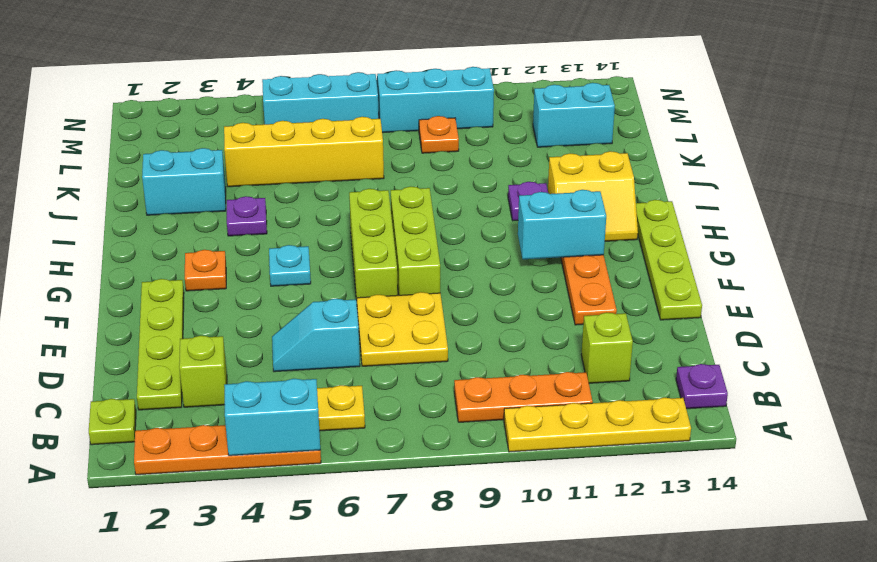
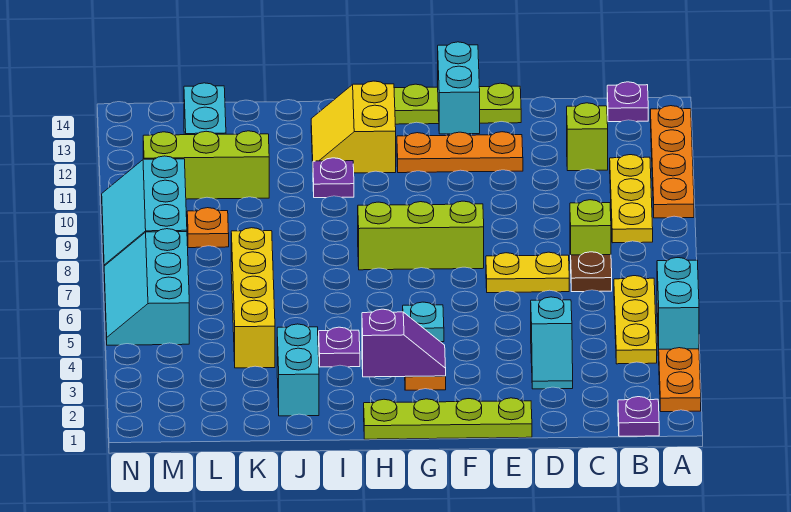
yellow 1x4 plate [504,397,691,452] -> orange 1x4 plate [650,106,694,218]
lime 1x1 plate [89,399,136,445] -> purple 1x1 plate [618,397,659,436]
orange 1x3 plate [454,372,593,422] -> yellow 1x3 plate [610,155,653,243]
lime 1x4 plate [137,279,184,410] -> lime 1x4 plate moved to [364,398,532,439]
lime 1x1 brick [179,336,227,407] -> lime 1x1 brick moved to [570,200,611,264]
none -> brown 1x1 plate [571,252,612,292]
cyan 1x2 slope [272,299,360,372] -> cyan 1x2 slope moved to [531,297,573,389]
yellow 2x2 plate [357,292,448,366] -> yellow 1x2 plate [486,252,569,293]
lime 1x3 brick [349,189,398,301] -> lime 1x3 brick moved to [143,131,269,199]
none -> purple 1x2 slope [362,309,446,377]
cyan 1x2 brick [518,190,606,259] -> cyan 1x2 brick moved to [438,42,480,134]
yellow 2x2 slope [548,151,638,241] -> yellow 2x2 slope turned to [311,81,396,173]

